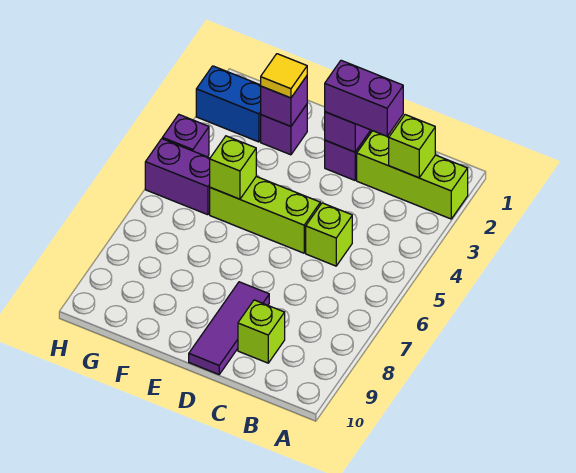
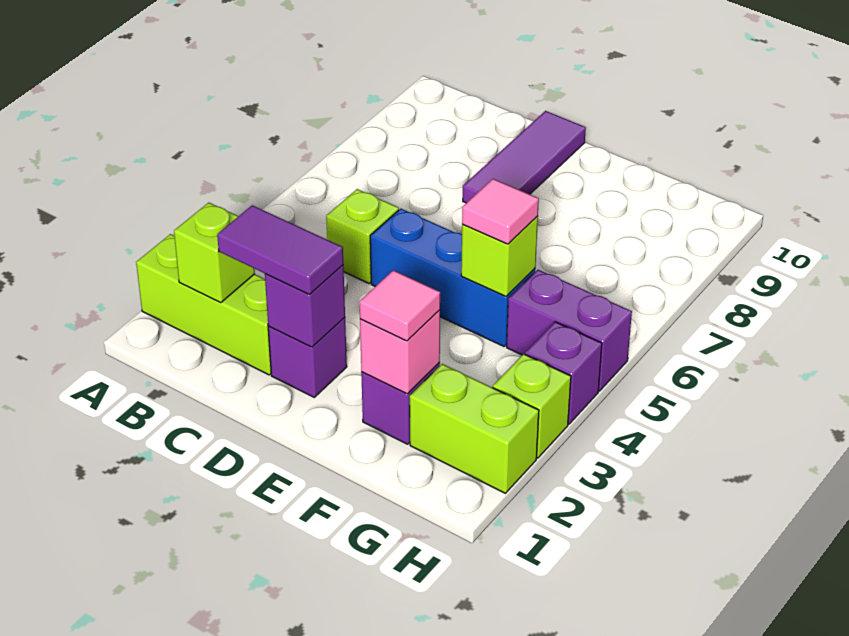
purple 1x2 brick [325,60,403,136] -> purple 1x2 tile [217,205,343,294]
lime 1x1 brick [238,300,285,363] -> lime 1x1 brick moved to [493,354,571,458]
lime 1x3 brick [210,177,320,253] -> blue 1x3 brick [370,209,535,346]
purple 1x1 brick [261,76,307,126] -> pink 1x1 brick [360,310,440,394]
yellow 1x1 tile [261,54,307,98] -> pink 1x1 tile [359,270,440,341]
none -> pink 1x1 tile [462,179,539,244]
blue 1x2 brick [196,66,261,142] -> lime 1x2 brick [410,364,539,493]

